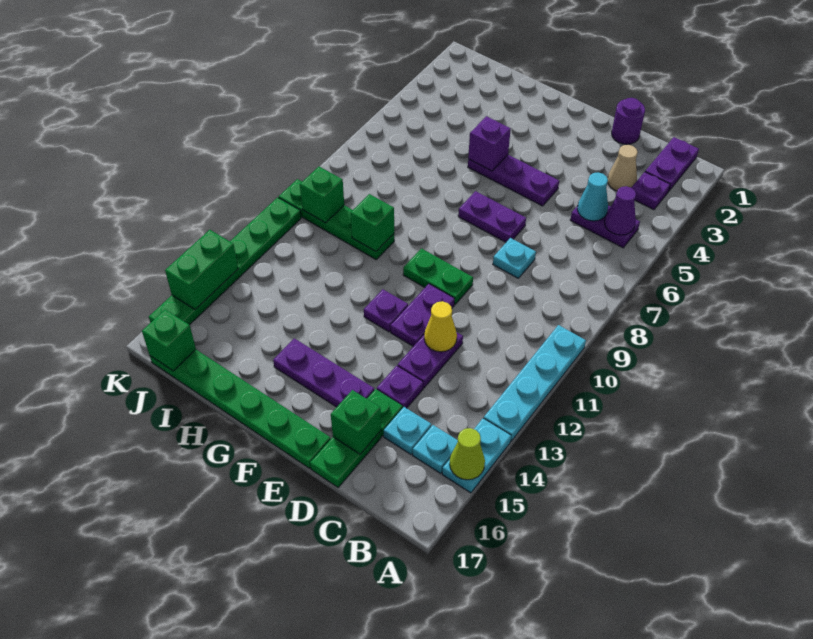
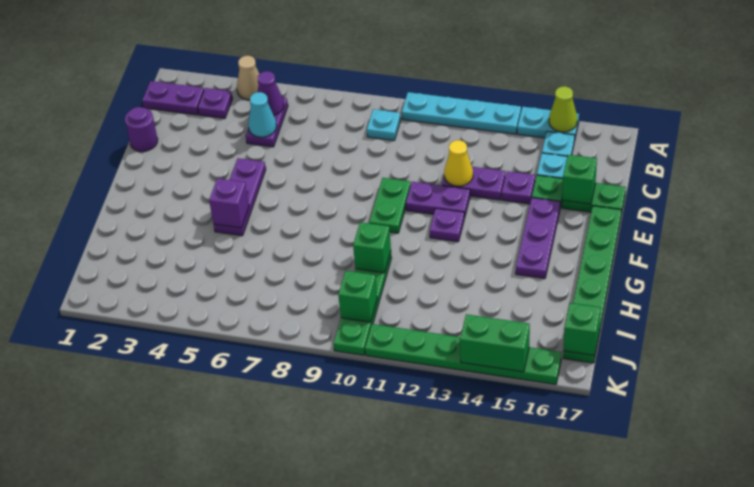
tan 1x1 cone [607,145,638,191] -> tan 1x1 cone moved to [237,56,259,100]
cyan 1x1 plate [493,238,536,278] -> cyan 1x1 plate moved to [367,109,401,140]
purple 1x2 plate [458,191,526,242] -> none

